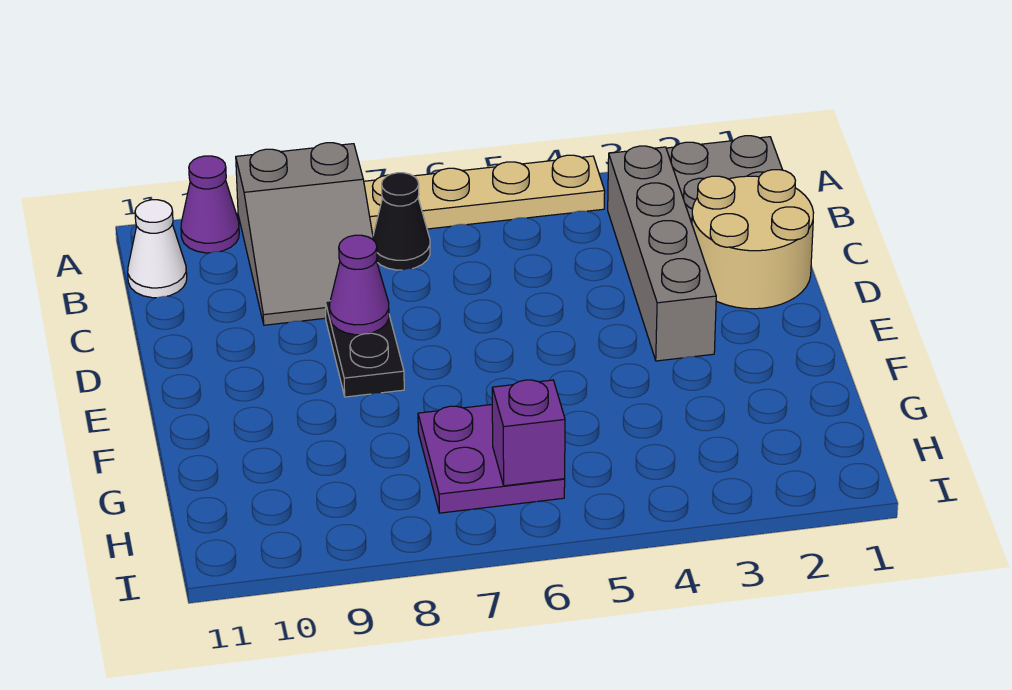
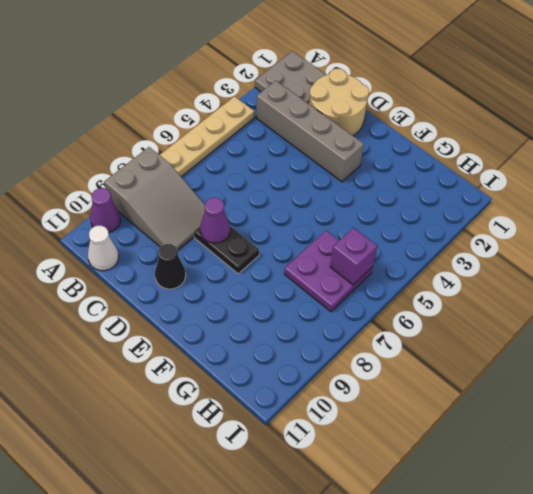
black 1x1 cone [373,173,430,270] -> black 1x1 cone moved to [155,244,186,289]

